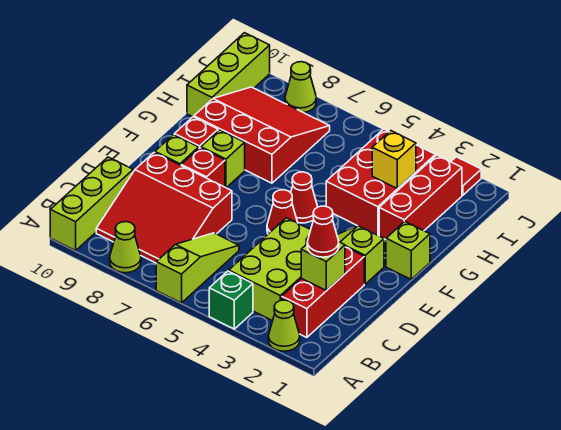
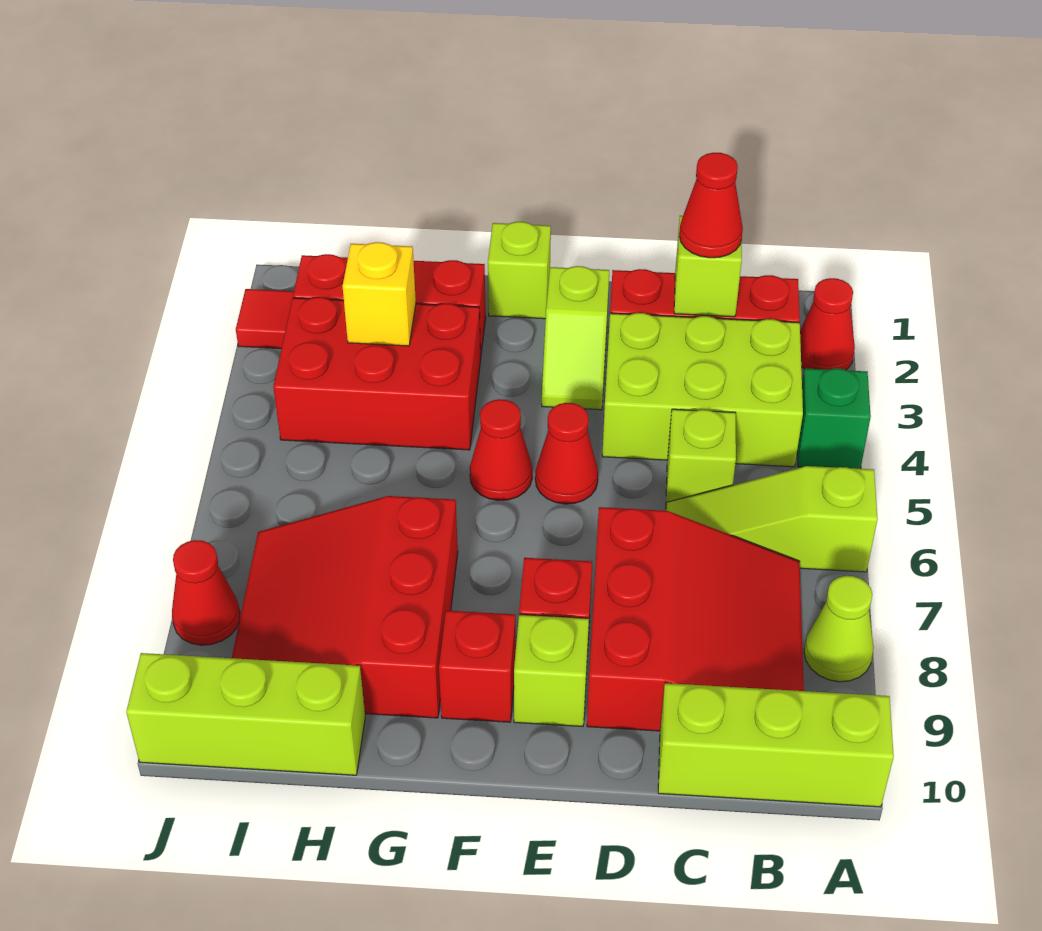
lime 1x1 cone [268,300,300,351] -> red 1x1 cone [800,278,855,370]
lime 1x1 brick [201,130,245,188] -> lime 1x1 brick moved to [666,409,736,505]
lime 1x1 cone [285,62,316,113] -> red 1x1 cone [172,540,240,645]

